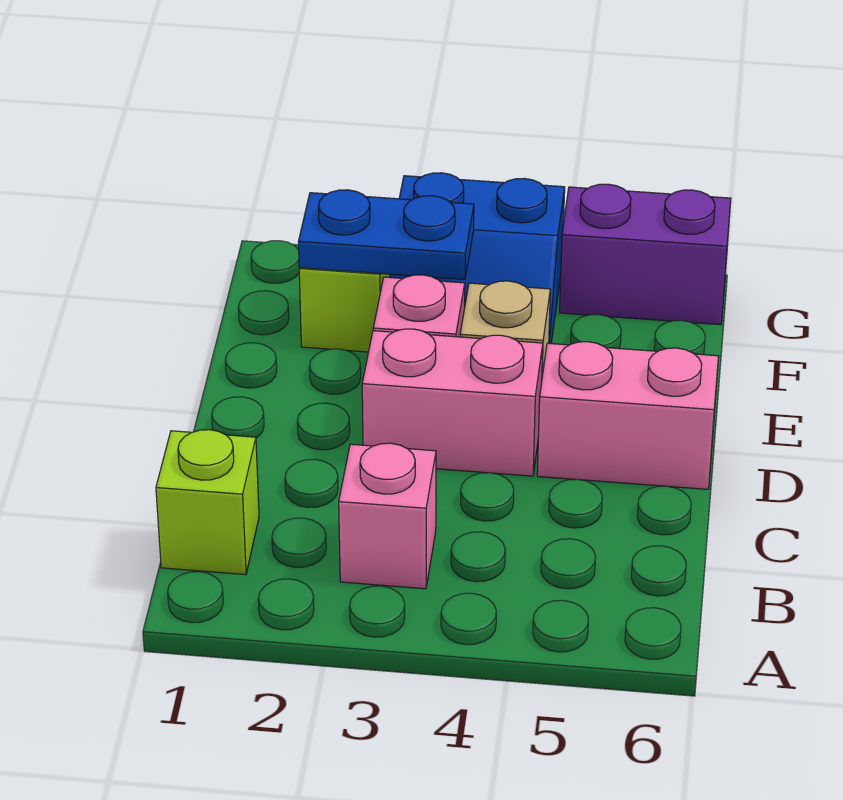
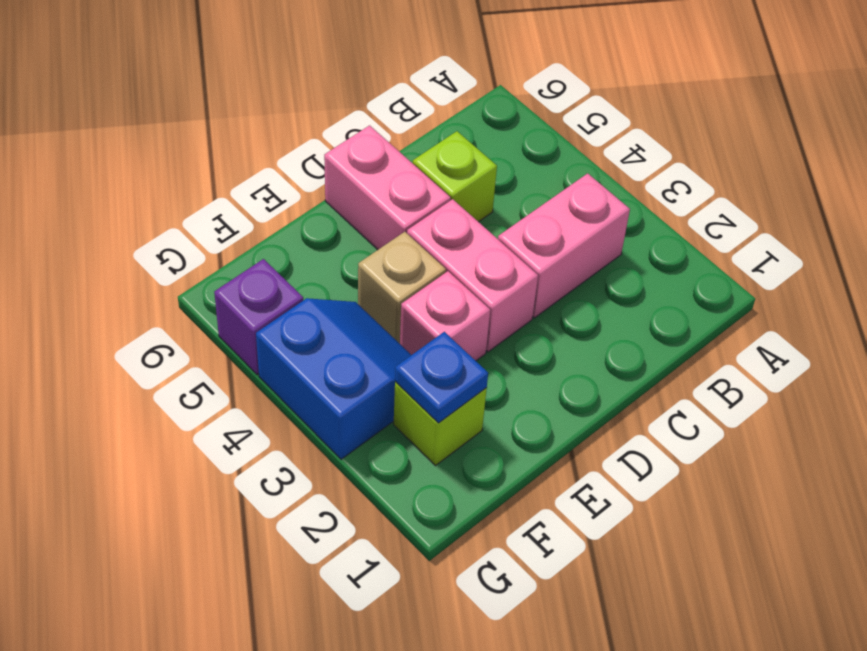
lime 1x1 brick [156,430,259,575] -> lime 1x1 brick moved to [413,131,497,222]
pink 1x1 brick [339,443,436,589] -> pink 1x2 brick [498,173,630,318]
blue 1x2 plate [298,190,474,279] -> blue 1x1 plate [395,332,488,423]
purple 1x2 brick [560,184,731,325] -> purple 1x1 brick [214,259,303,375]

